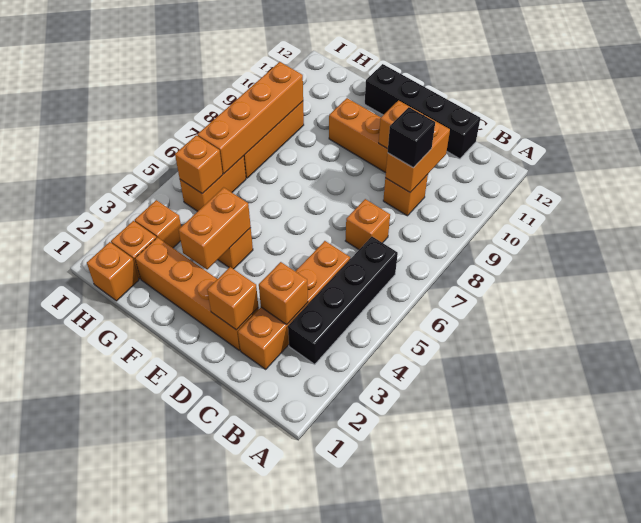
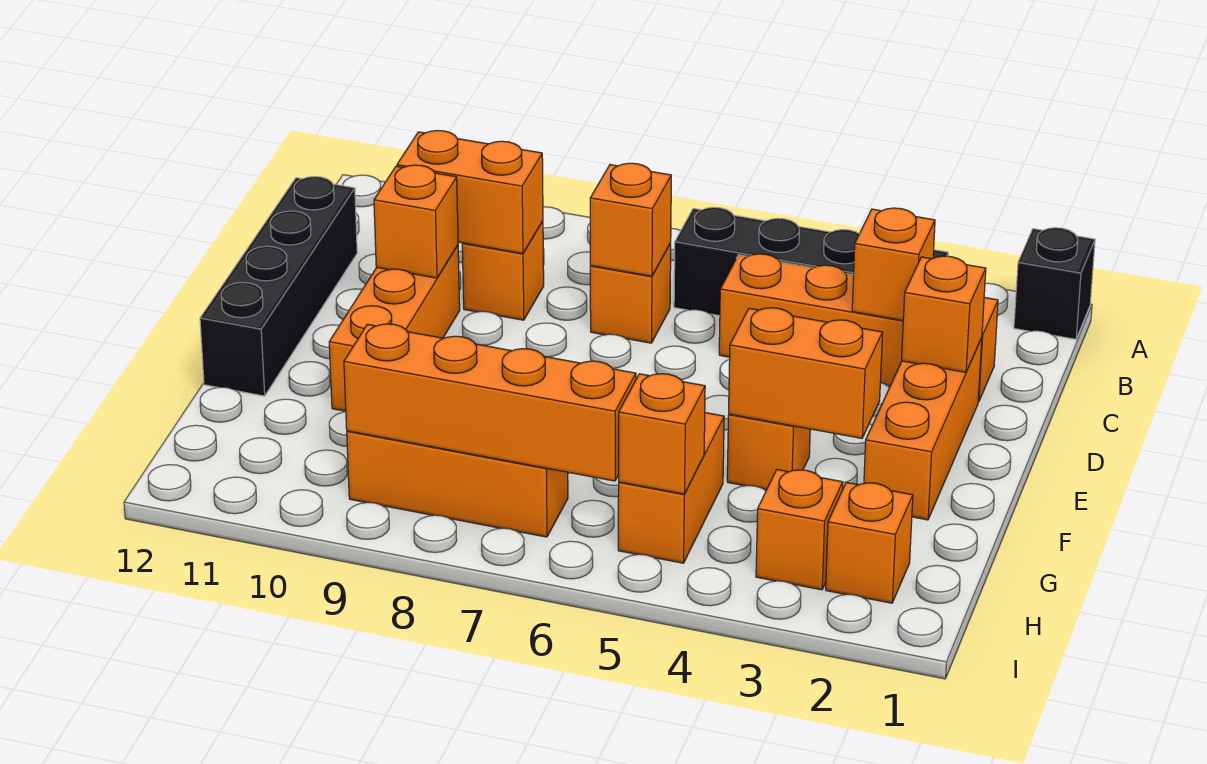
black 1x1 brick [388,107,435,168] -> black 1x1 brick moved to [1014,228,1095,339]
orange 1x4 brick [135,237,259,350] -> orange 1x3 brick [864,338,982,520]
orange 1x1 brick [87,242,139,301] -> orange 1x1 brick moved to [590,163,671,276]
orange 1x2 brick [180,156,246,211] -> orange 1x2 brick turned to [618,413,724,563]

